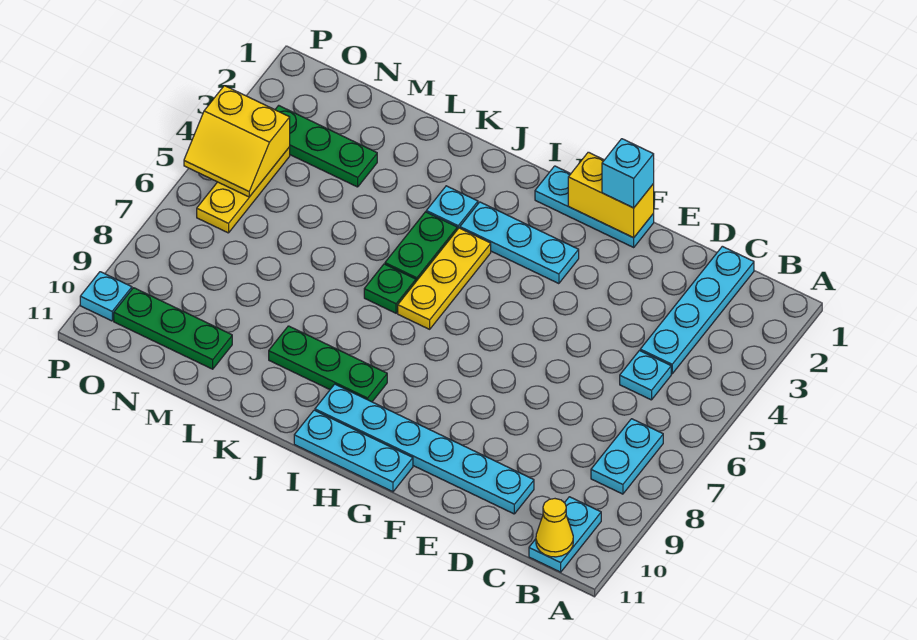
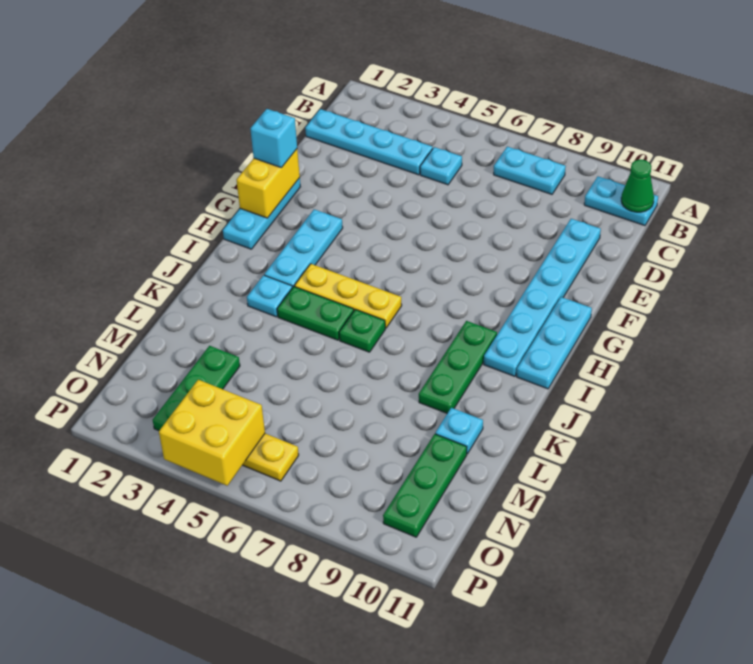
yellow 1x1 cone [536,499,573,557] -> green 1x1 cone [621,160,654,212]
yellow 2x2 slope [184,86,290,197] -> yellow 2x2 brick [159,380,265,486]
cyan 1x1 plate [80,272,132,321] -> cyan 1x1 plate moved to [435,408,483,454]

